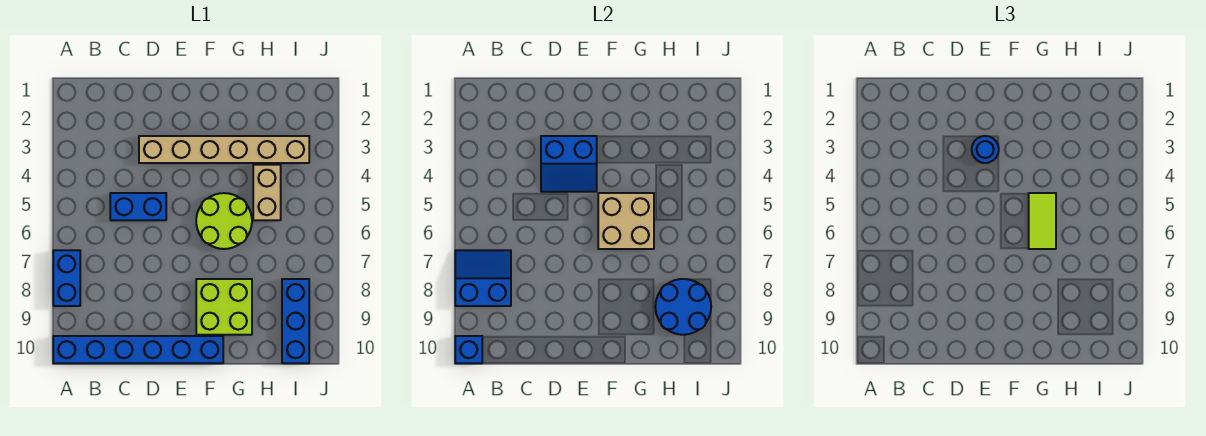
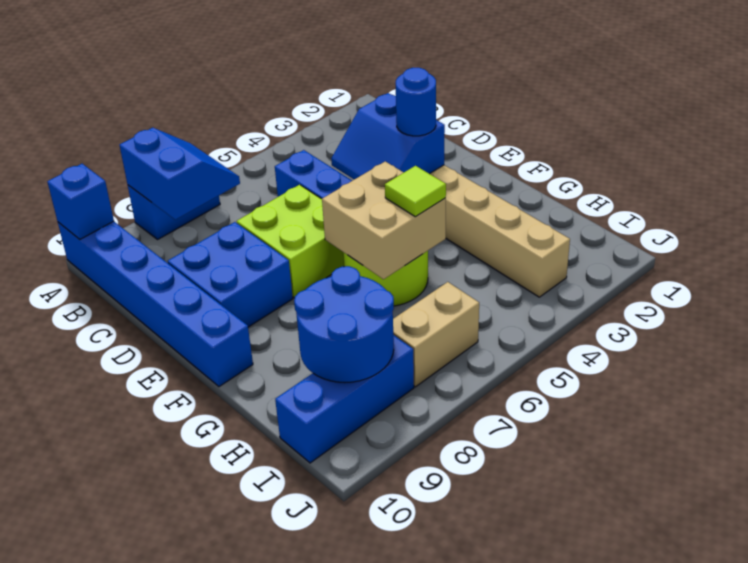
none -> blue 2x2 brick [168,222,293,327]
lime 2x2 brick [196,279,252,335] -> lime 2x2 brick moved to [237,185,344,298]
lime 1x2 tile [1029,193,1056,249] -> lime 1x1 tile [385,166,446,217]
tan 1x2 brick [253,165,281,220] -> tan 1x2 brick moved to [393,282,479,387]

